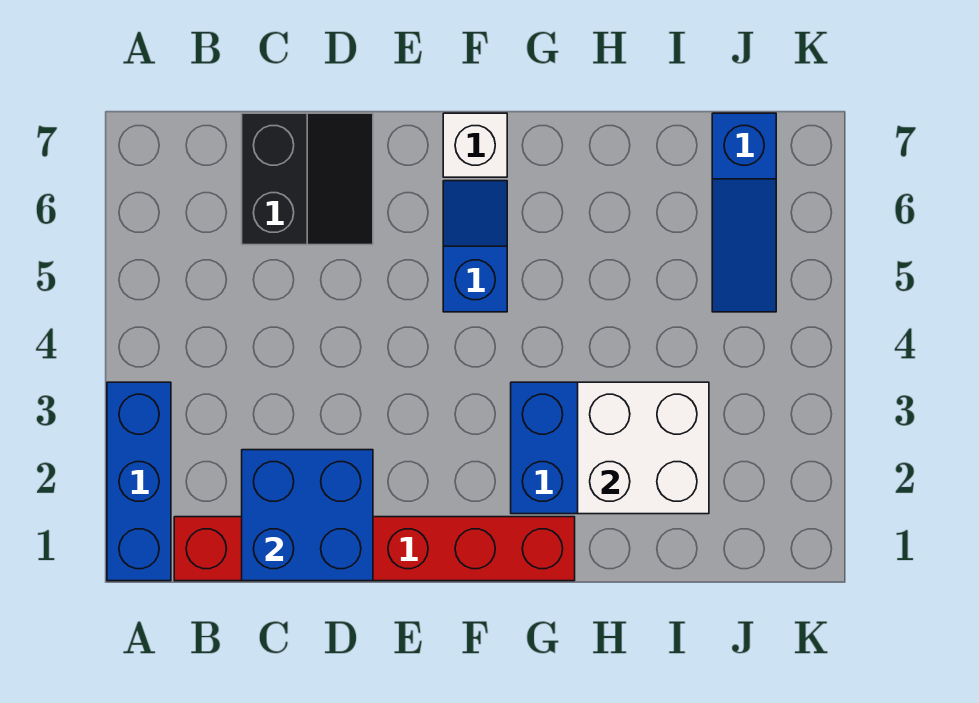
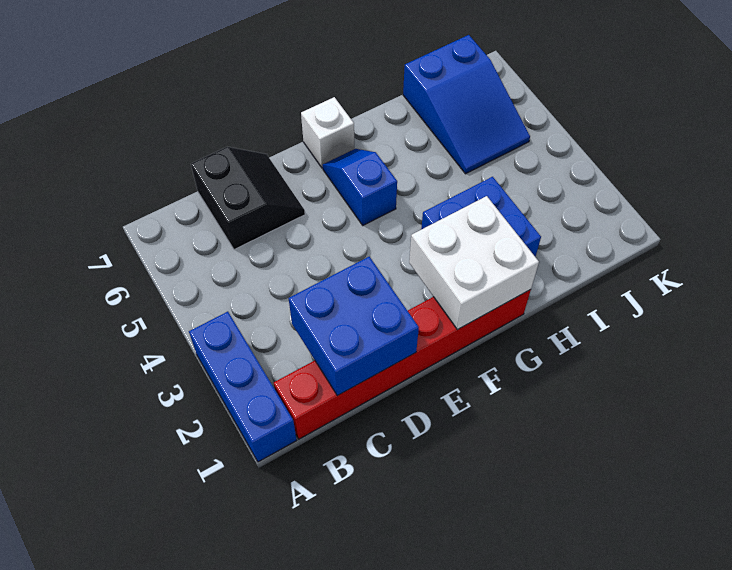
white 2x2 brick [578,382,709,514] -> white 2x2 brick moved to [409,196,539,330]
blue 1x3 slope [712,113,776,312] -> blue 2x3 slope [403,35,530,174]

